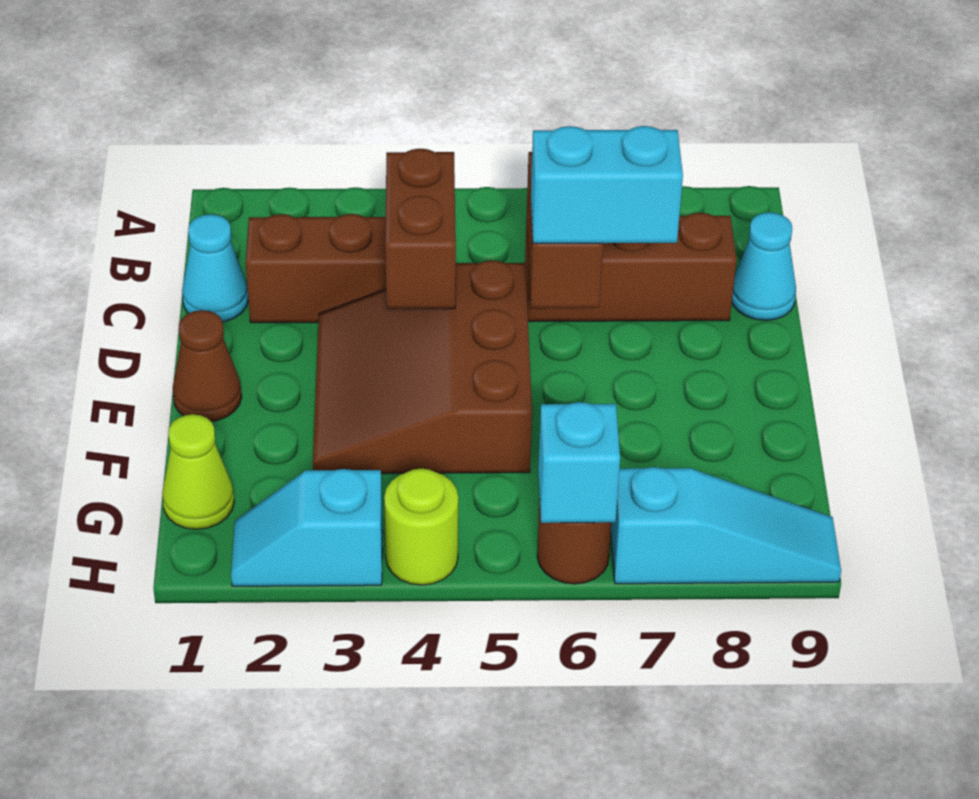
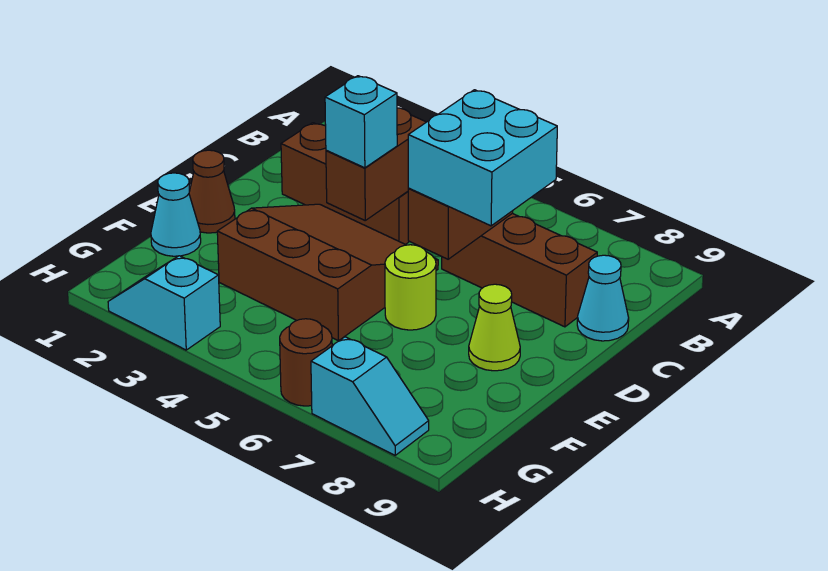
cyan 1x1 cone [182,214,248,322] -> cyan 1x1 cone moved to [151,173,201,256]
brown 3x3 slope [313,260,532,474] -> brown 3x3 slope turned to [217,204,438,341]
cyan 1x2 brick [531,126,683,243] -> cyan 2x2 brick [408,90,557,226]
lime 1x1 cone [162,414,234,529] -> lime 1x1 cone moved to [469,284,520,371]
lime 1x1 round brick [384,468,458,585] -> lime 1x1 round brick moved to [385,245,436,330]
cyan 1x1 brick [538,402,620,523] -> cyan 1x1 brick moved to [325,76,397,168]
cyan 1x3 slope [611,467,841,584] -> cyan 1x2 slope [311,337,429,455]

